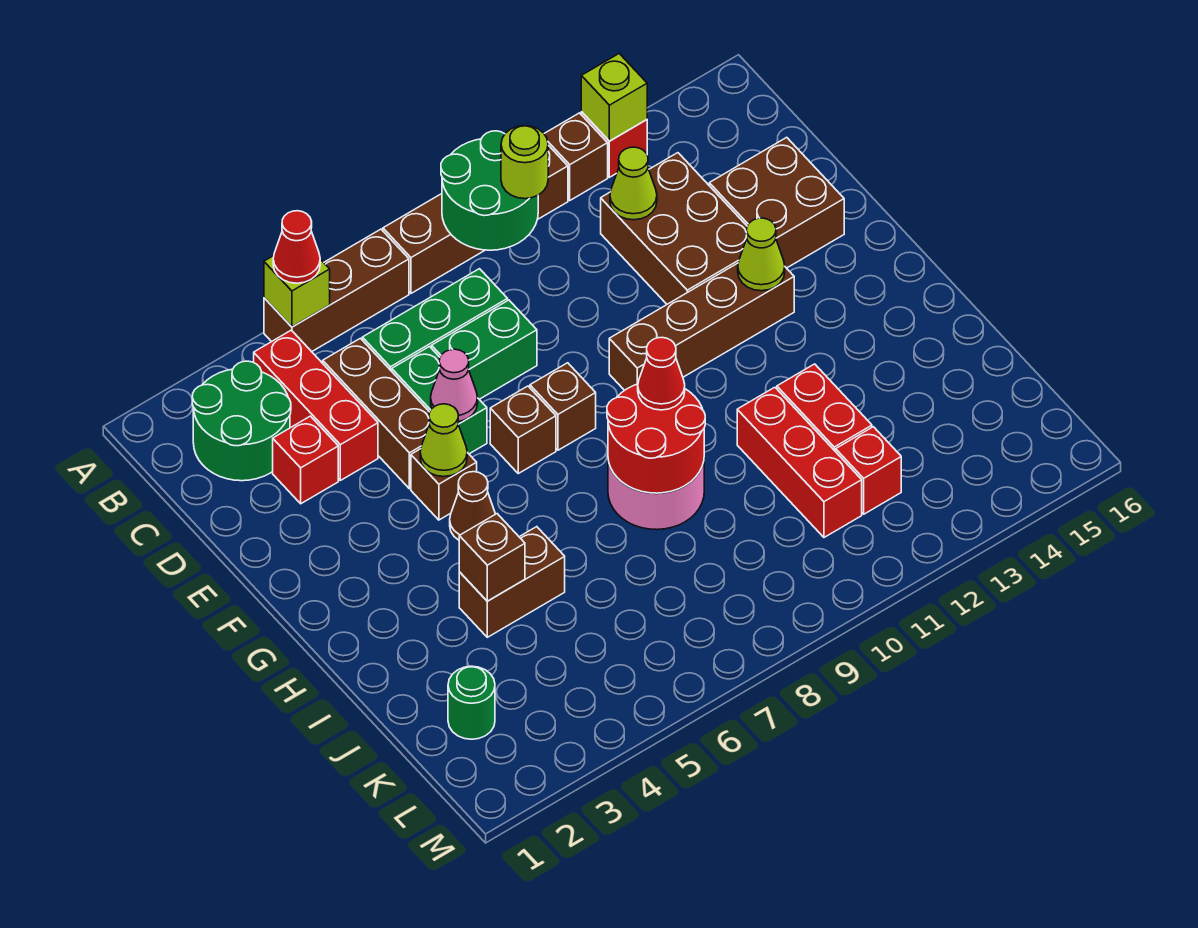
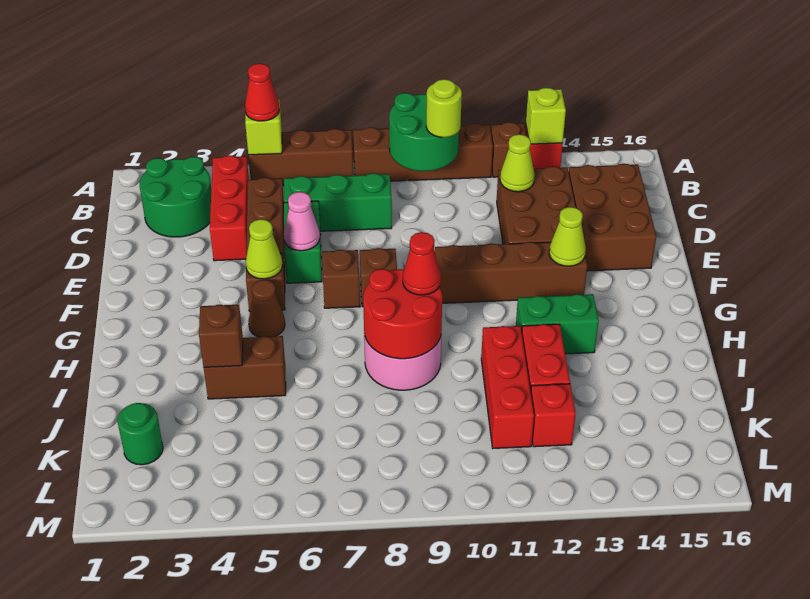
red 1x1 brick [273,416,338,504] -> none
green 1x2 brick [431,300,537,399] -> green 1x2 brick moved to [516,294,599,354]
brown 2x2 brick [709,137,844,268] -> brown 2x3 brick [569,164,656,271]

